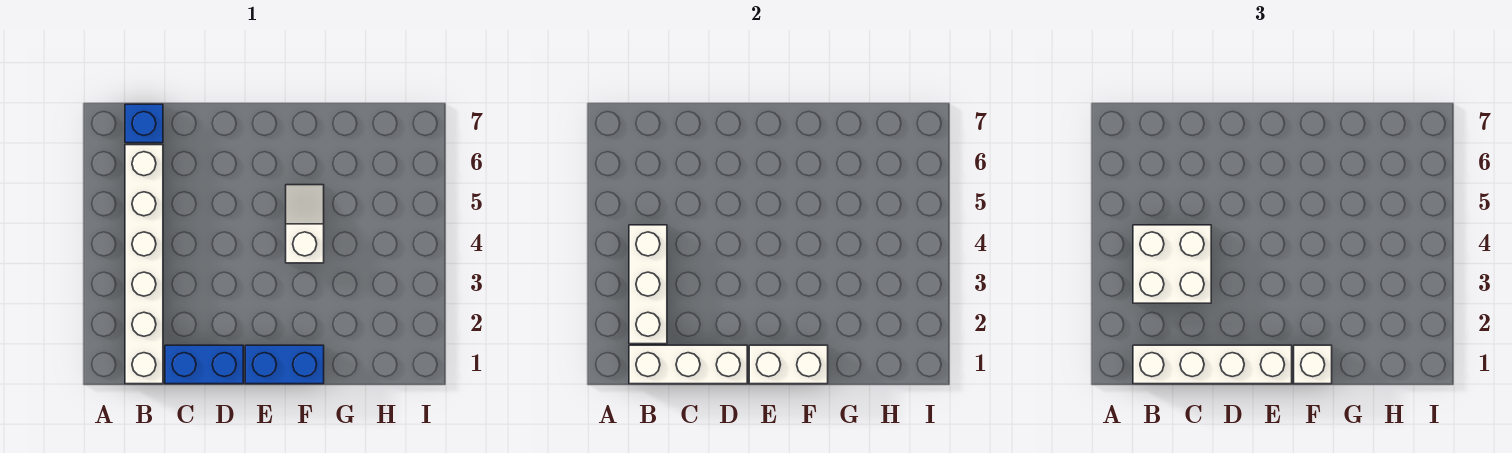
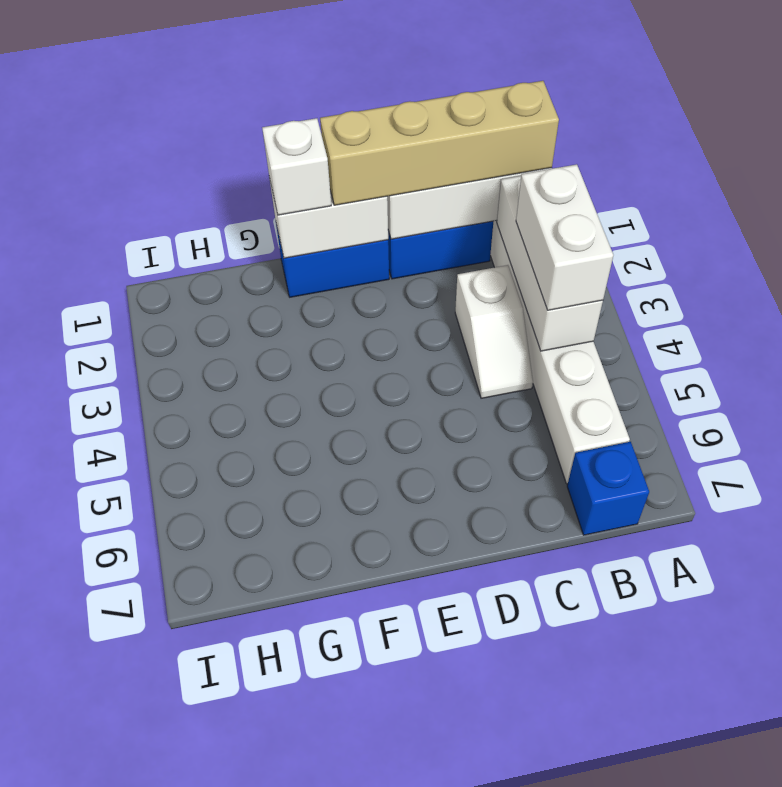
white 1x4 brick [1133,345,1292,384] -> tan 1x4 brick [320,81,559,205]
white 2x2 brick [1133,225,1211,303] -> white 1x2 brick [516,164,613,310]
white 1x2 slope [286,185,324,263] -> white 1x2 slope moved to [455,265,533,398]

